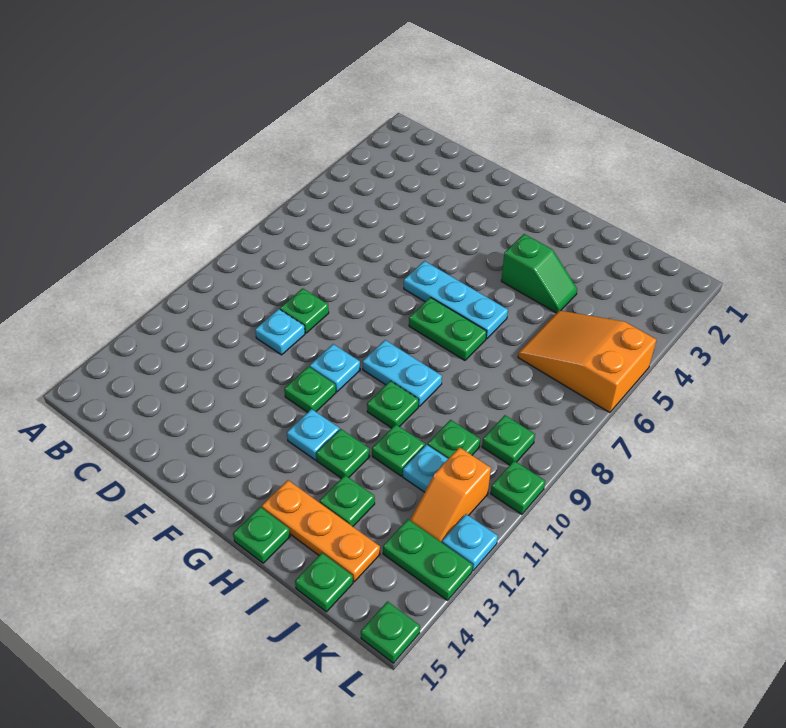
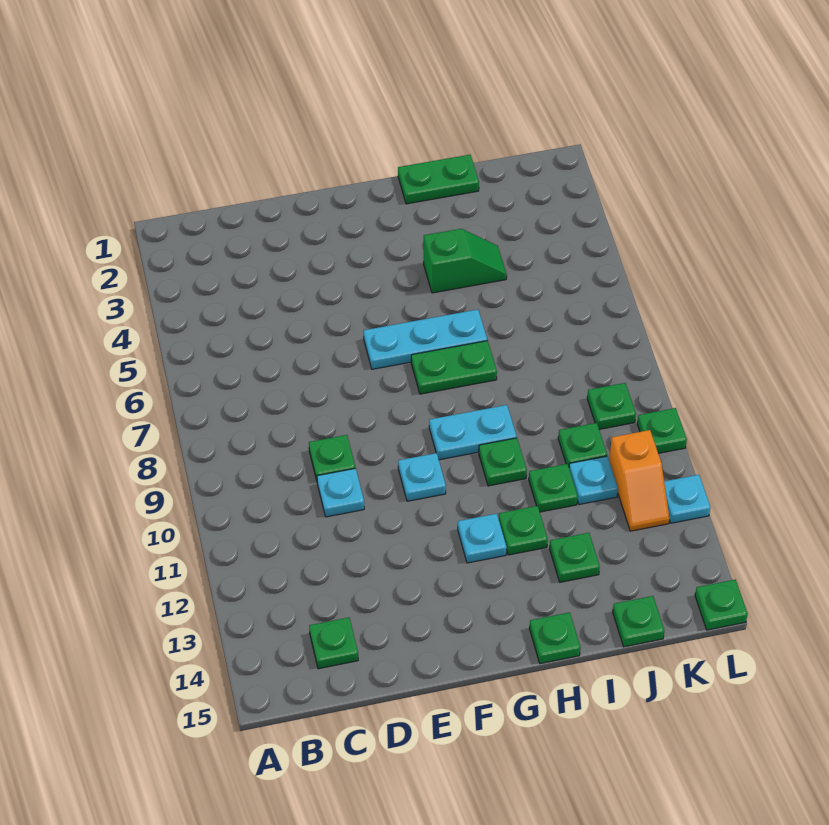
green 1x1 plate [284,367,336,412] -> green 1x1 plate moved to [309,617,358,669]
orange 1x3 plate [262,480,380,582] -> none
orange 2x3 slope [518,310,656,413] -> none
green 1x2 plate [383,519,473,600] -> green 1x2 plate moved to [398,155,479,204]

